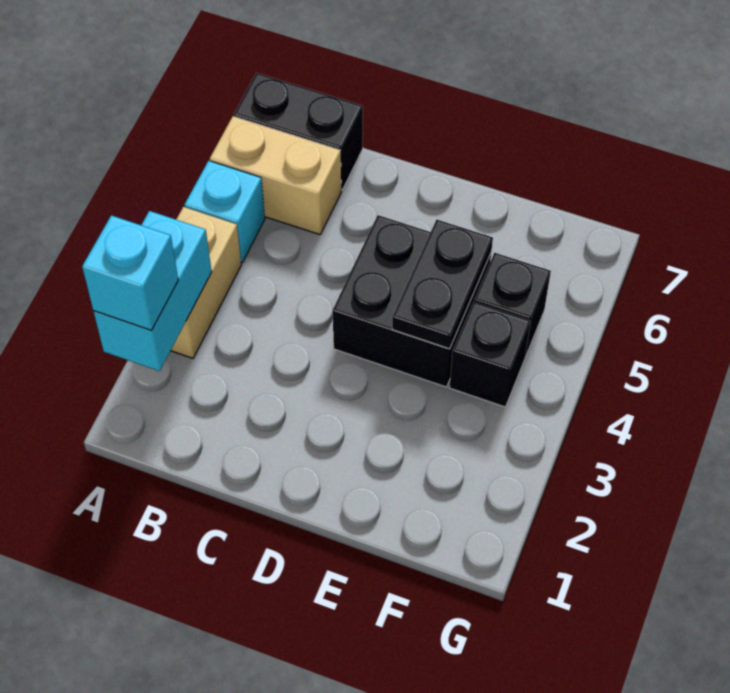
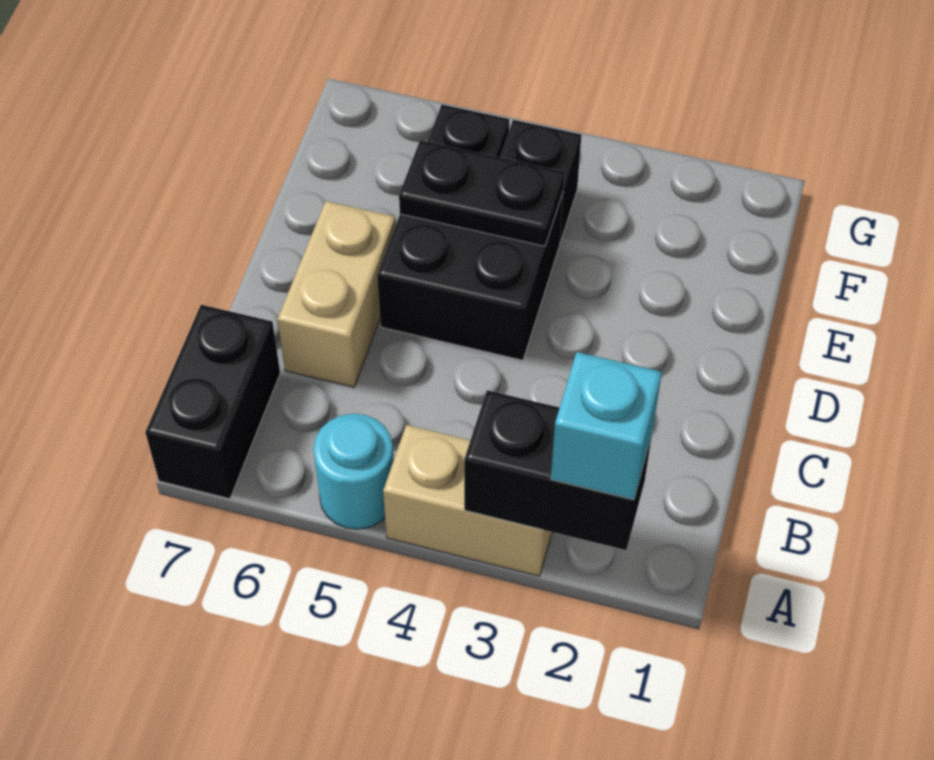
cyan 1x2 brick [93,211,212,371] -> black 1x2 brick [464,390,653,550]
cyan 1x1 brick [185,161,265,263] -> cyan 1x1 round brick [313,414,394,529]
tan 1x2 brick [210,116,341,235] -> tan 1x2 brick moved to [277,201,396,387]

